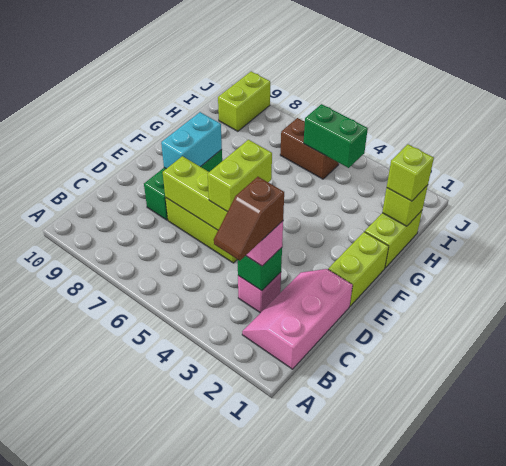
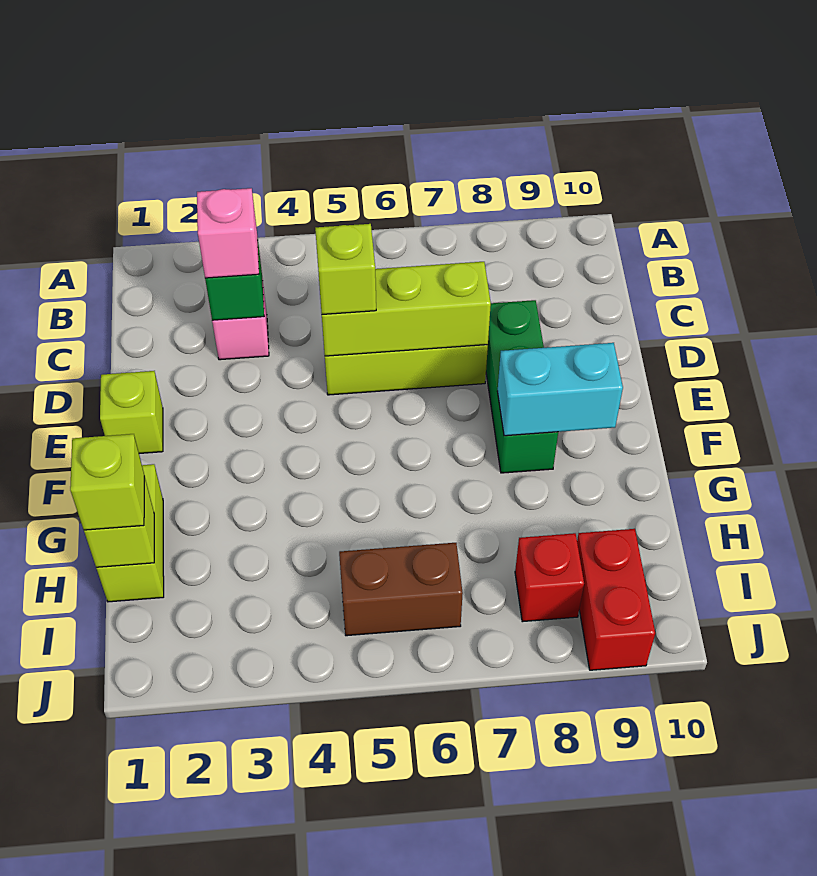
pink 2x3 slope [242,269,353,369] -> none
brown 1x2 slope [214,177,284,261] -> none
lime 1x2 brick [208,140,272,212] -> lime 1x1 brick [315,224,376,314]
lime 1x2 brick [328,232,389,306] -> lime 1x1 brick [100,371,163,453]
cyan 1x2 brick [161,112,222,169] -> cyan 1x2 brick turned to [497,343,623,436]
green 1x2 brick [304,104,368,168] -> none
none -> red 1x1 brick [515,533,584,622]
lime 1x2 brick [218,71,270,131] -> red 1x2 brick [577,529,655,670]

